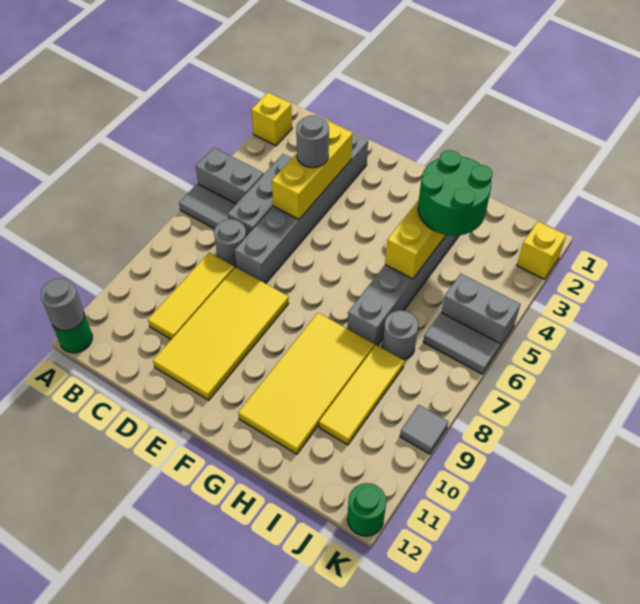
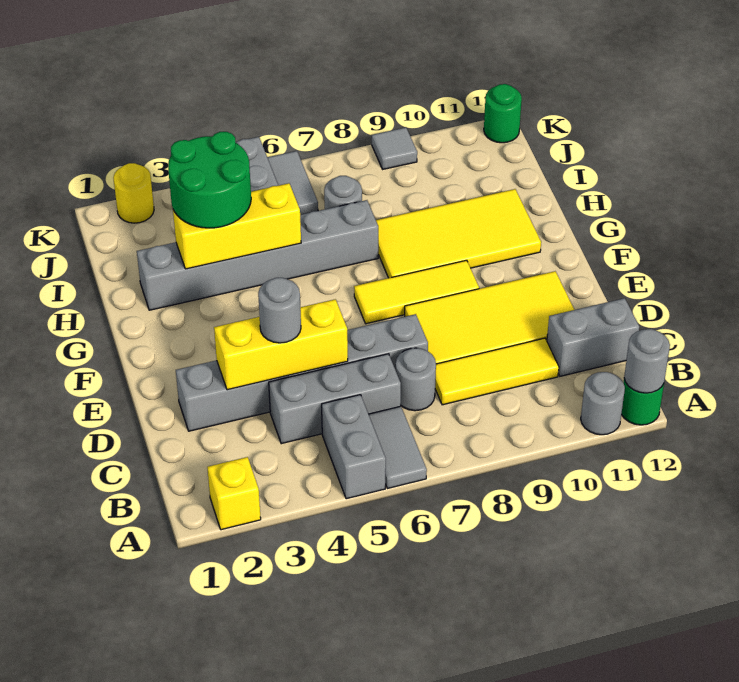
none -> grey 1x1 round brick [581,372,625,435]
none -> grey 1x2 brick [547,298,639,376]
yellow 1x3 tile [319,345,404,445] -> yellow 1x3 tile moved to [354,260,479,324]
yellow 1x1 brick [517,222,566,279] -> yellow 1x1 round brick [113,163,154,223]

